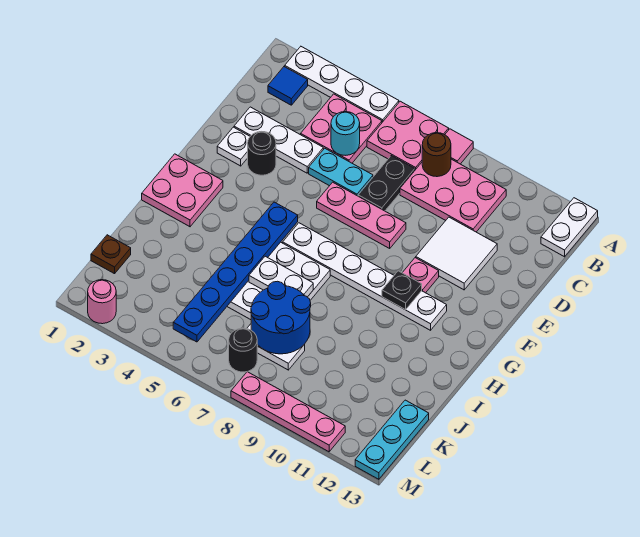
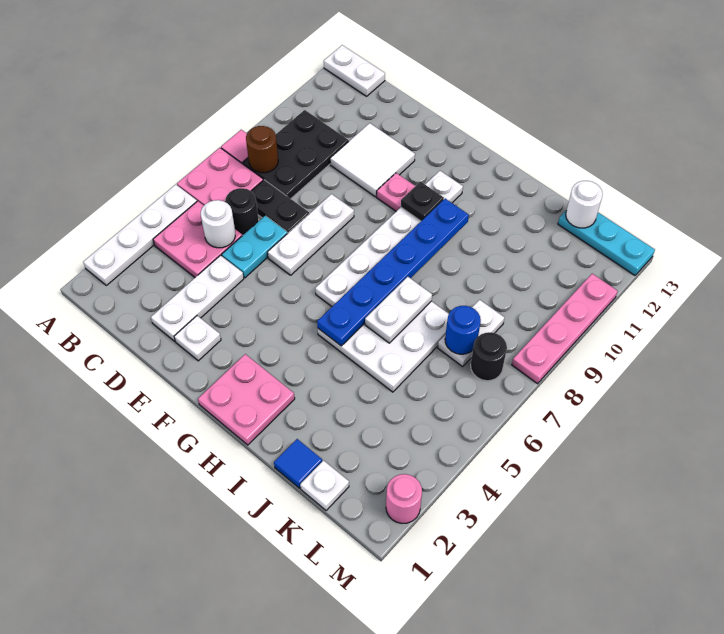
blue 1x1 tile [268,67,308,105] -> blue 1x1 tile moved to [274,439,322,488]
pink 2x3 plate [400,159,506,232] -> black 2x3 plate [243,110,349,199]
cyan 1x1 round brick [331,112,360,155] -> white 1x1 round brick [201,200,235,248]
black 1x1 round brick [248,132,276,175] -> black 1x1 round brick moved to [225,188,259,235]
pink 1x3 plate [317,182,406,248] -> white 1x3 plate [268,194,354,275]
blue 1x6 plate [173,202,298,342] -> blue 1x6 plate turned to [317,199,469,346]
blue 2x2 round brick [251,281,311,354] -> blue 1x1 round brick [445,306,481,354]
brown 1x1 plate [91,235,131,274] -> white 1x1 plate [300,461,349,510]
none -> white 1x1 round brick [566,181,603,228]

